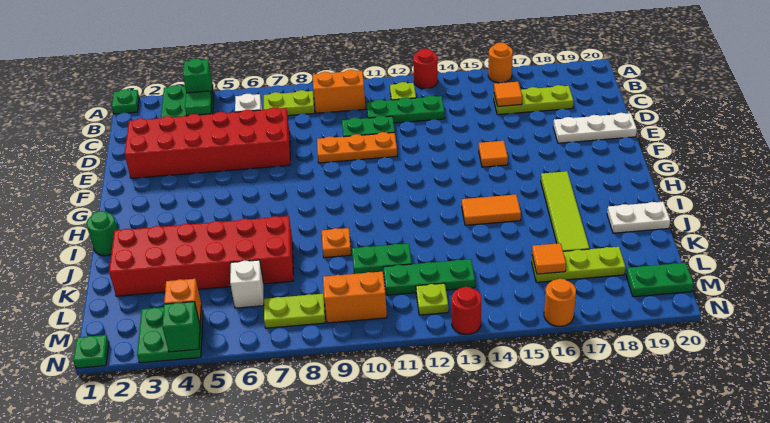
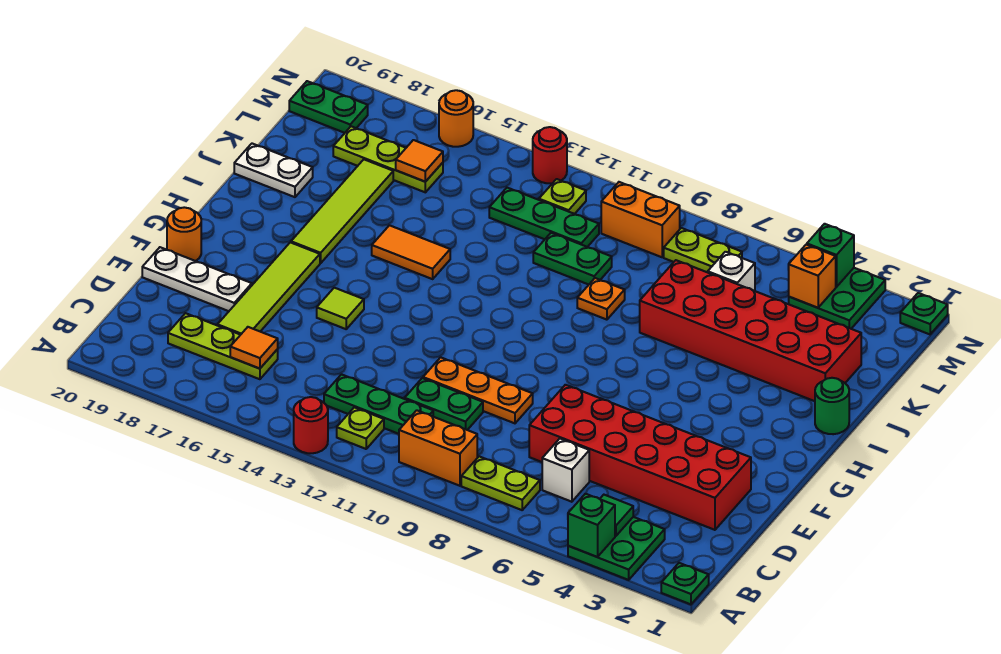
orange 1x1 round brick [488,43,513,83] -> orange 1x1 round brick moved to [167,207,201,261]
none -> lime 1x4 tile [217,242,320,335]
orange 1x1 tile [479,141,508,167] -> lime 1x1 tile [317,288,364,329]

